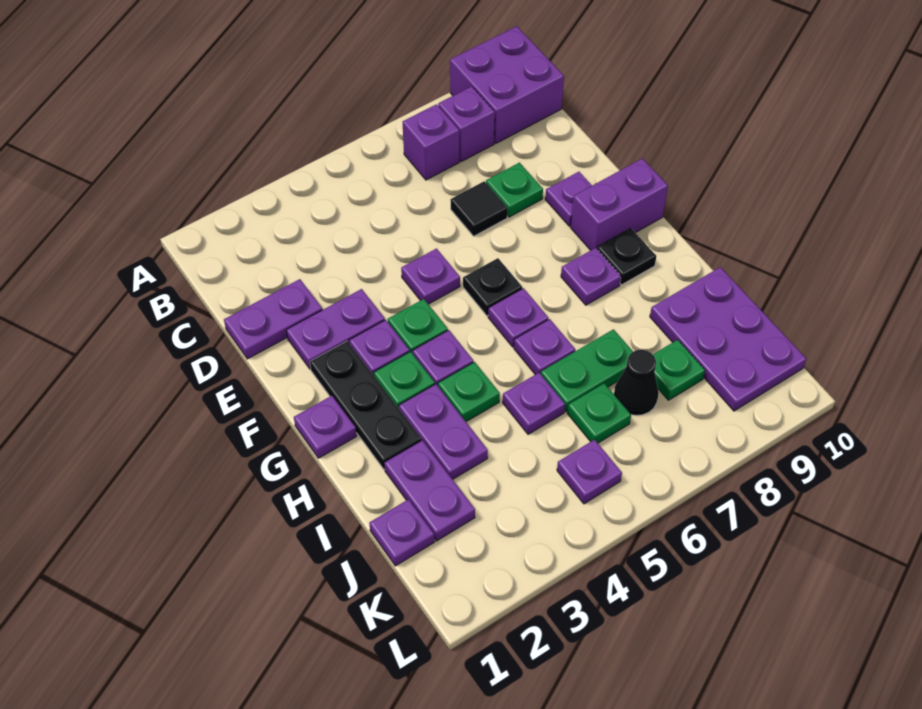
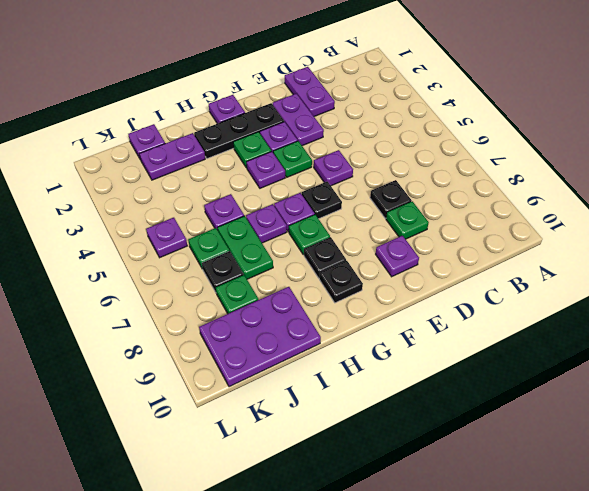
purple 2x2 brick [450,26,564,143] -> none
purple 1x1 brick [403,104,459,180] -> none
purple 1x1 brick [438,86,495,162] -> none
black 1x1 tile [450,181,508,236] -> black 1x1 plate [370,180,412,218]
purple 1x2 brick [570,158,668,250] -> none
purple 1x1 plate [561,248,621,305] -> black 1x1 plate [304,237,346,278]
purple 1x2 plate [399,384,488,479] -> none
green 1x1 plate [438,362,500,422] -> green 1x1 plate moved to [289,215,330,255]
black 1x1 cone [614,350,659,415] -> black 1x1 plate [202,251,244,292]

